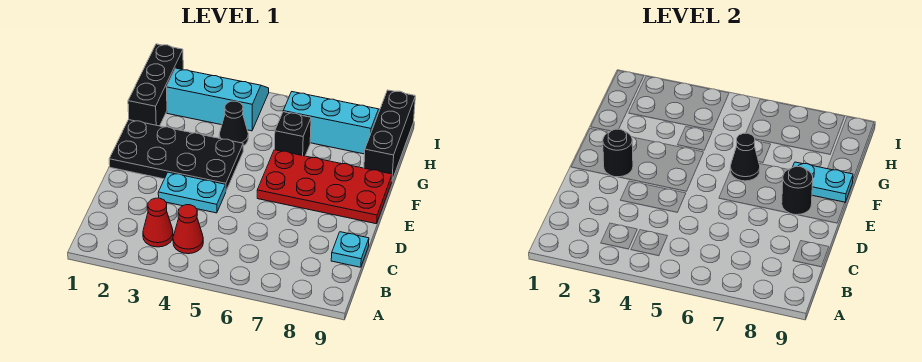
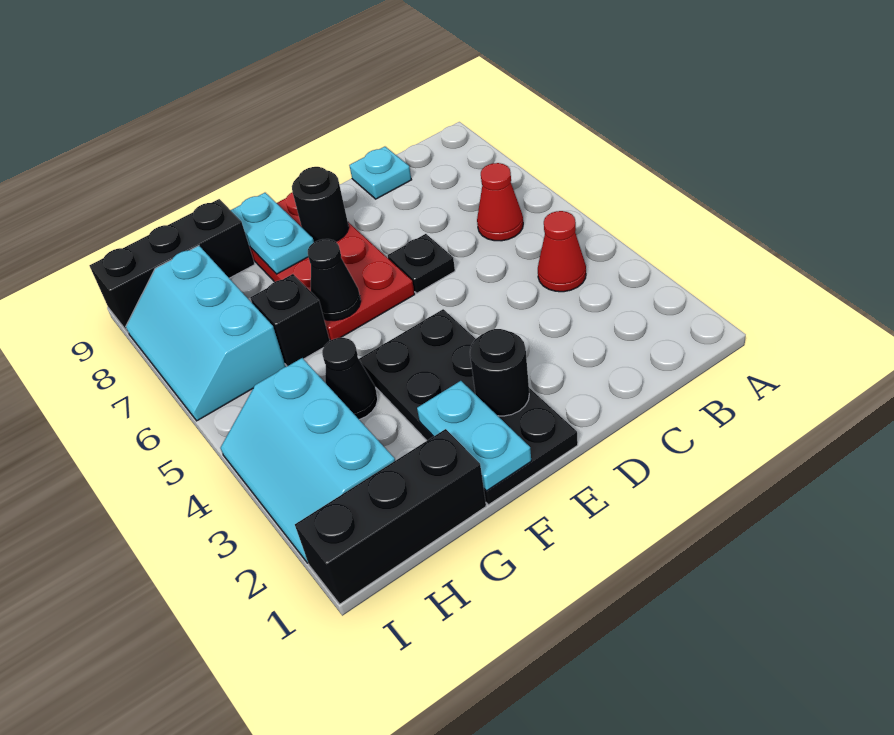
red 1x1 cone [143,198,173,247] -> red 1x1 cone moved to [477,163,523,241]
cyan 1x2 plate [158,172,226,213] -> cyan 1x2 plate moved to [417,381,531,491]
none -> black 1x1 plate [388,234,455,293]

